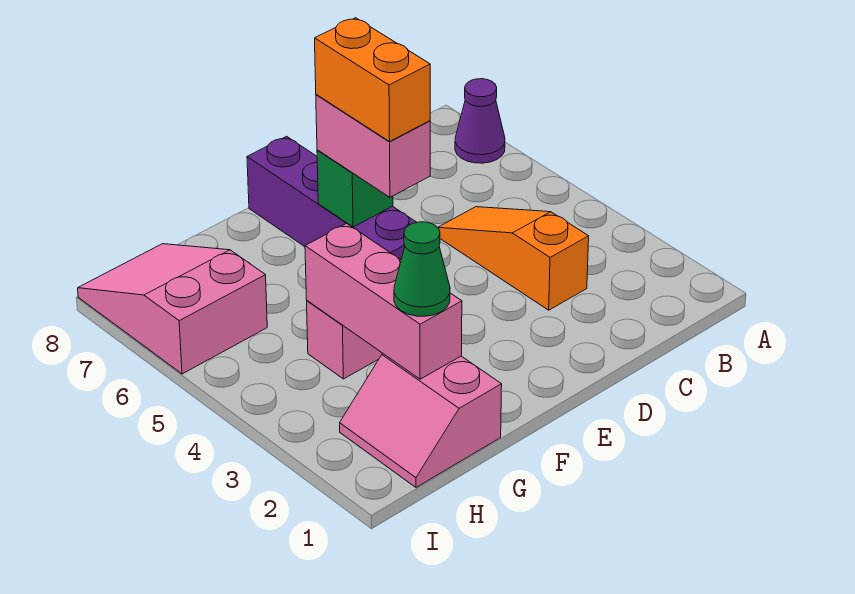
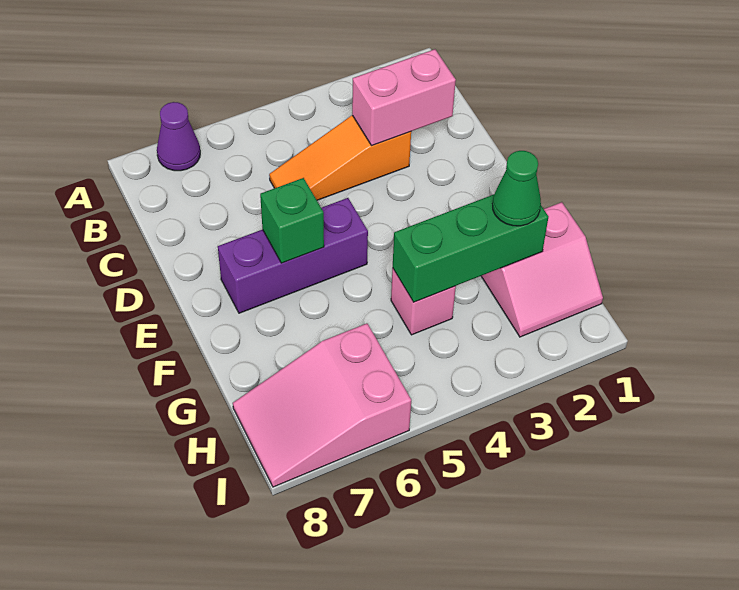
purple 1x4 brick [247,136,417,260] -> purple 1x3 brick [218,198,368,313]
pink 1x2 brick [316,95,430,197] -> pink 1x2 brick moved to [352,49,456,145]
orange 1x2 brick [315,18,430,141] -> none
pink 1x3 brick [305,223,462,379] -> green 1x3 brick [393,195,548,302]

